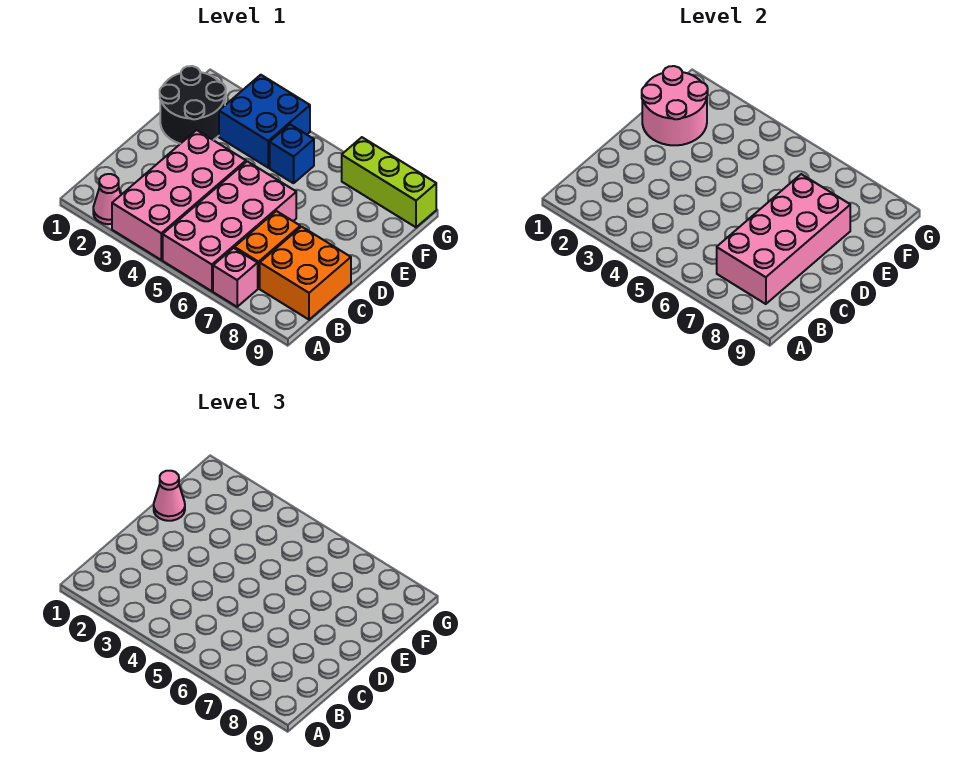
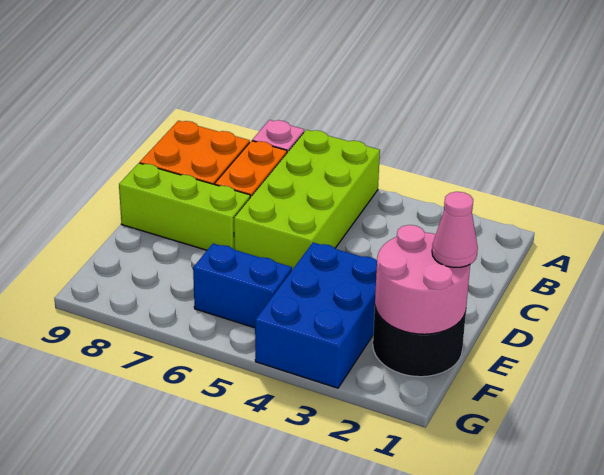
pink 1x1 cone [93,174,121,224] -> none
pink 2x4 brick [112,130,246,260] -> none
pink 2x4 brick [163,161,296,291] -> lime 2x4 brick [234,130,380,270]
pink 2x4 brick [717,174,850,304] -> none
blue 2x2 brick [219,75,310,168] -> blue 2x3 brick [255,243,377,388]
blue 1x1 brick [270,125,314,183] -> blue 1x2 brick [193,244,292,328]
lime 1x3 brick [342,137,436,227] -> lime 1x3 brick moved to [119,163,250,250]

